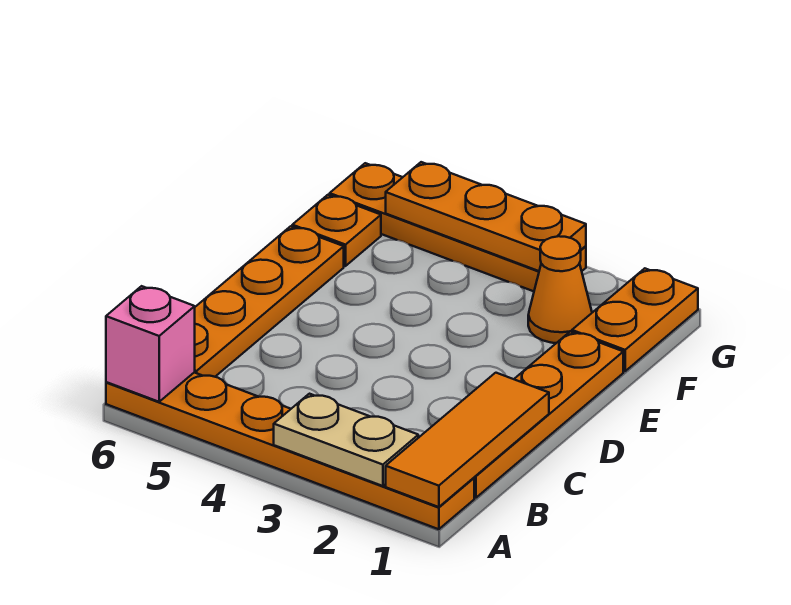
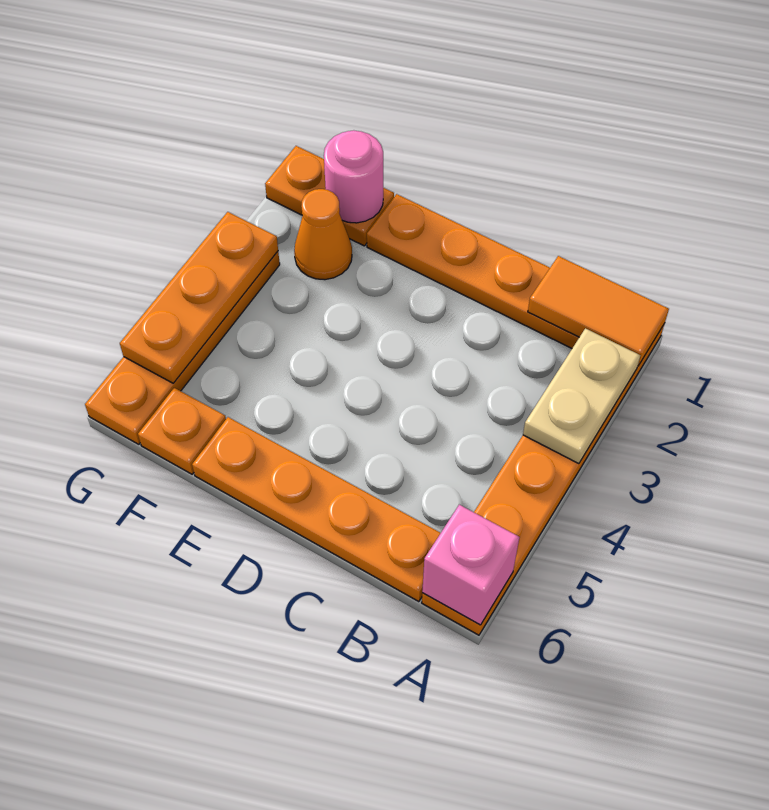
orange 1x3 tile [386,373,549,507] -> orange 1x2 tile [528,256,669,366]
none -> pink 1x1 round brick [324,130,383,223]

